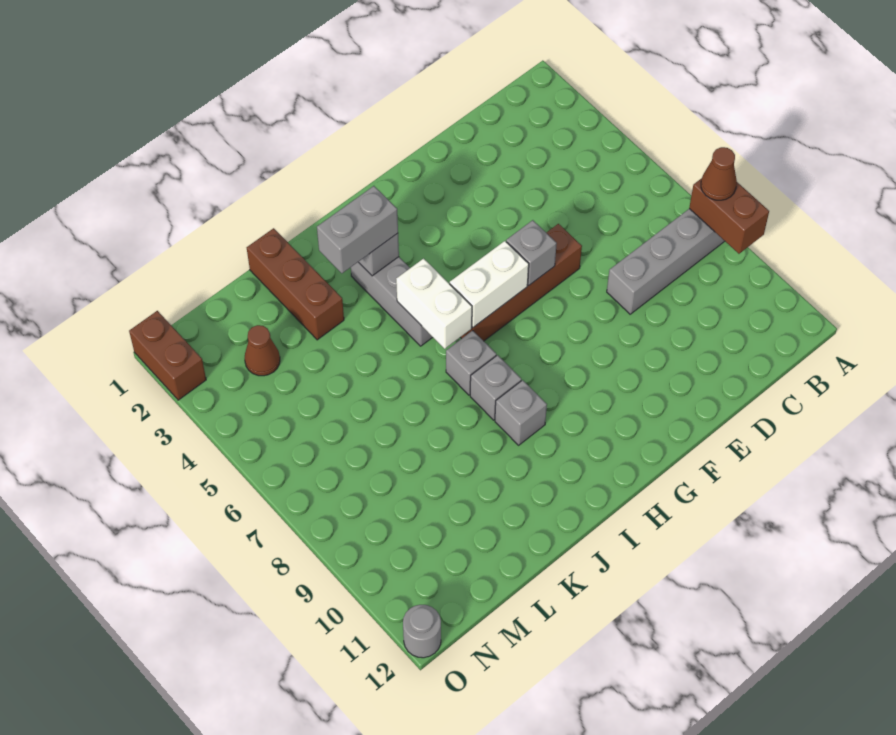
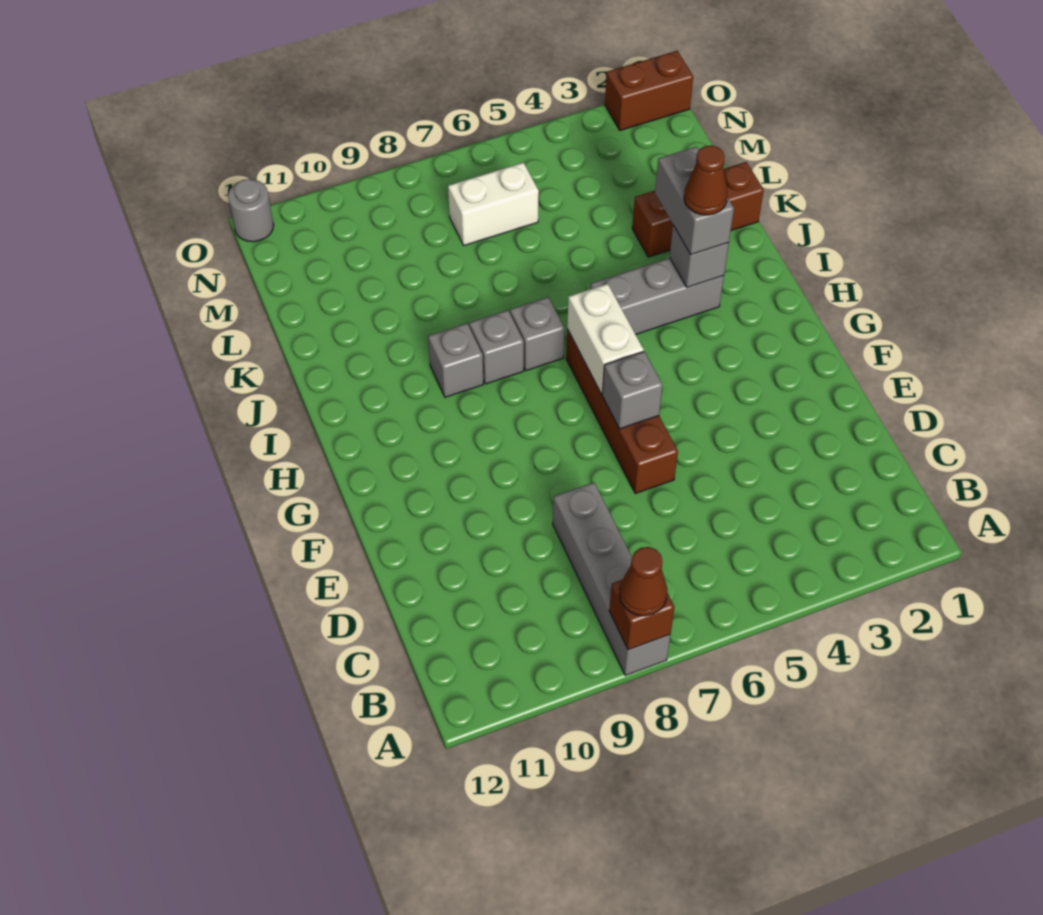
brown 1x2 brick [689,178,769,254] -> brown 1x1 brick [609,580,675,650]
white 1x2 brick [396,259,472,349] -> white 1x2 brick moved to [448,162,539,245]
brown 1x1 cone [245,325,280,376] -> brown 1x1 cone moved to [684,145,728,215]

